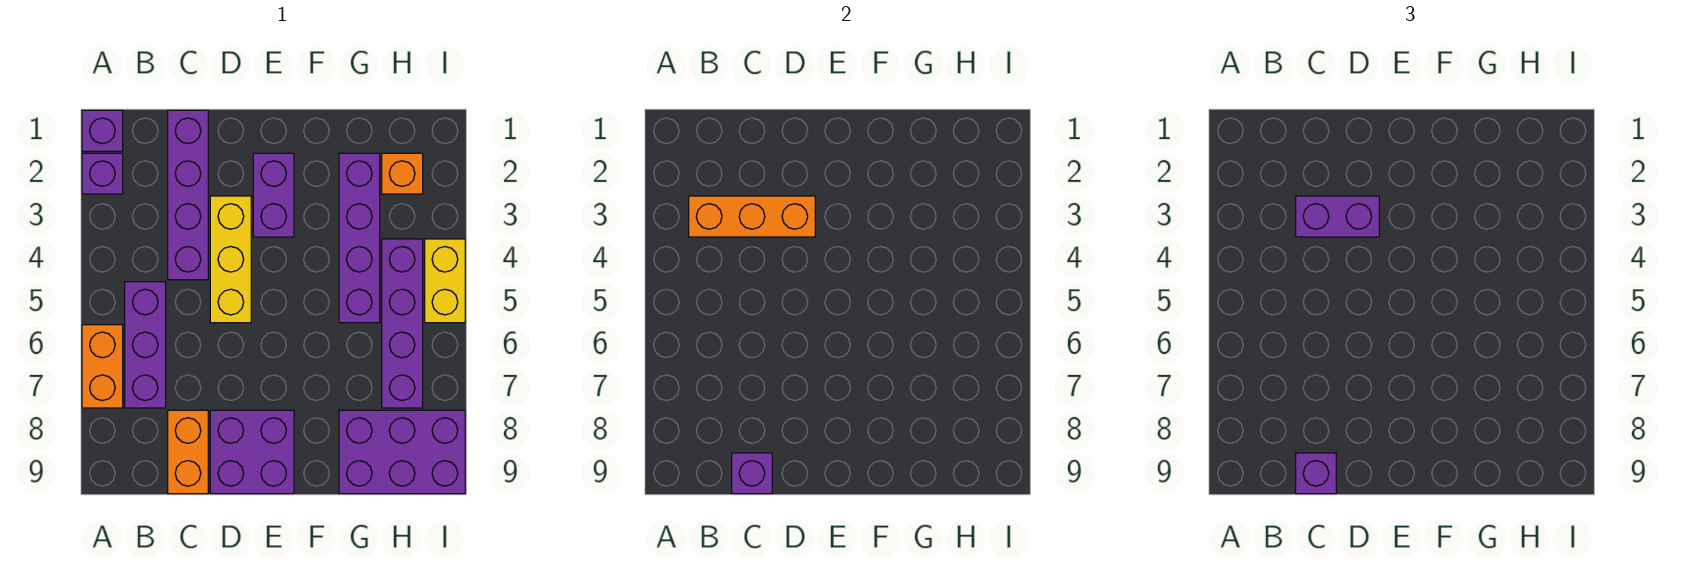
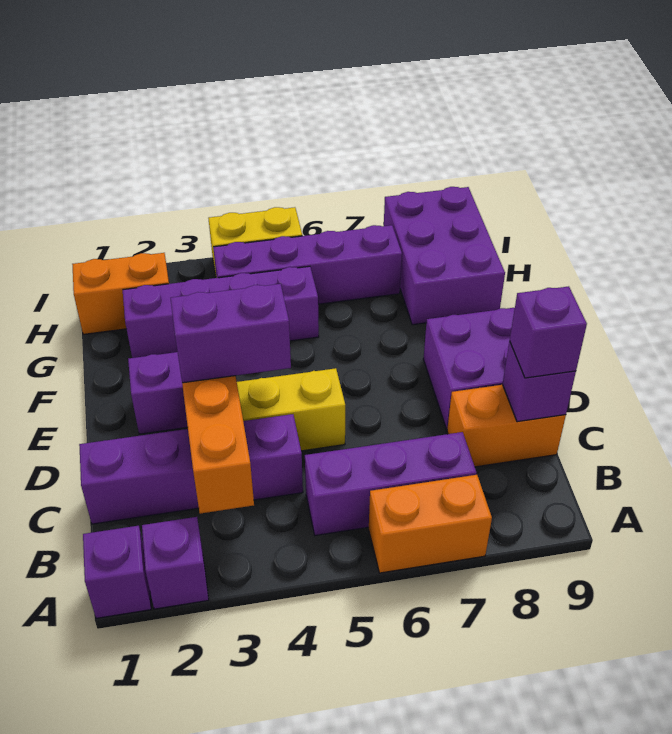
purple 1x2 brick [1296,196,1379,237] -> purple 1x2 brick turned to [171,284,291,383]
orange 1x1 brick [382,153,423,194] -> orange 1x2 brick [72,253,169,334]

